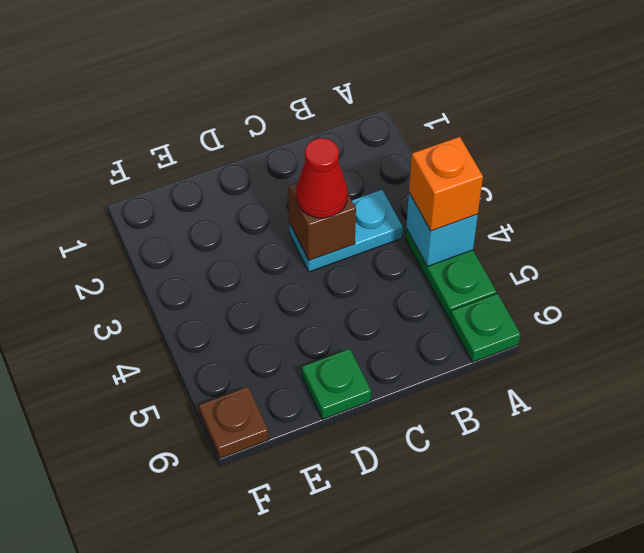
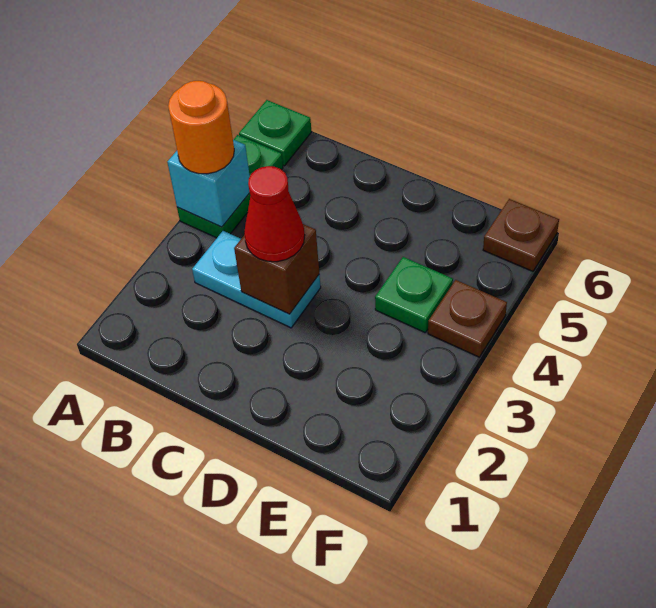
orange 1x1 brick [409,137,483,231] -> orange 1x1 round brick [168,81,234,174]
green 1x1 plate [302,349,371,419] -> green 1x1 plate moved to [375,257,453,332]
none -> brown 1x1 plate [428,280,507,357]

